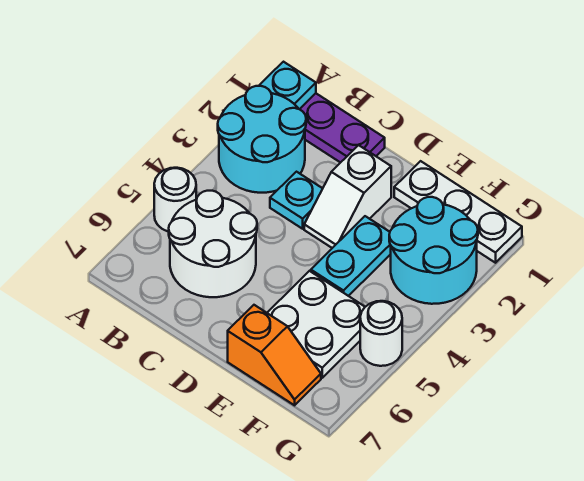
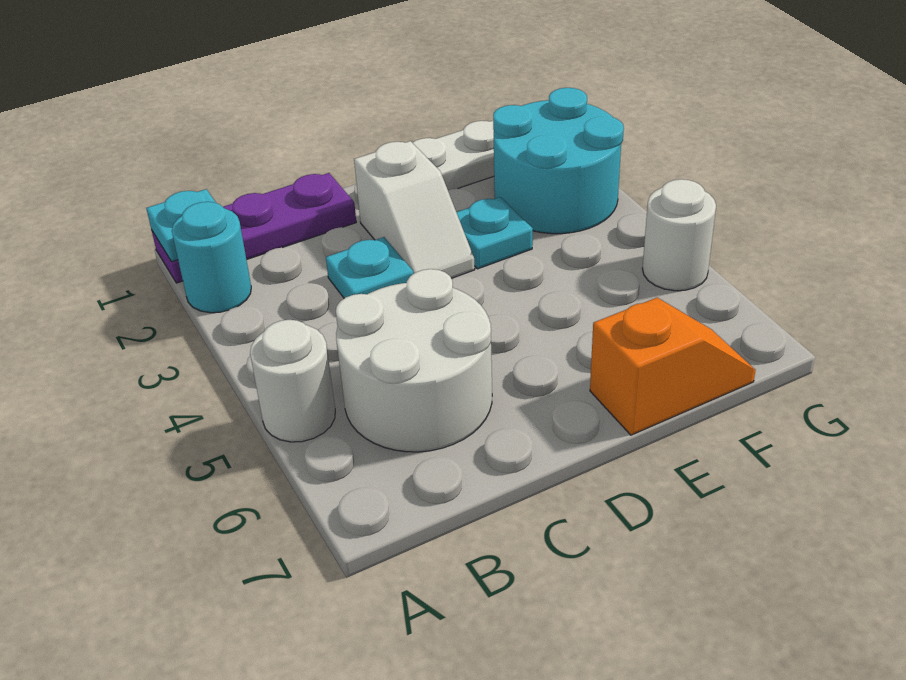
cyan 2x2 round brick [218,86,306,193] -> cyan 1x1 round brick [172,202,251,313]
cyan 1x2 plate [311,216,391,296] -> cyan 1x1 plate [456,197,533,269]
white 2x2 plate [267,271,365,378] -> none

